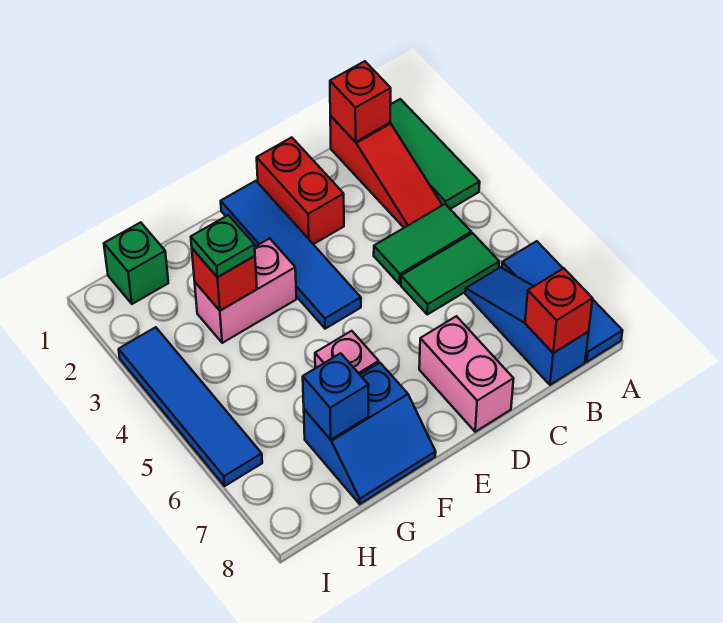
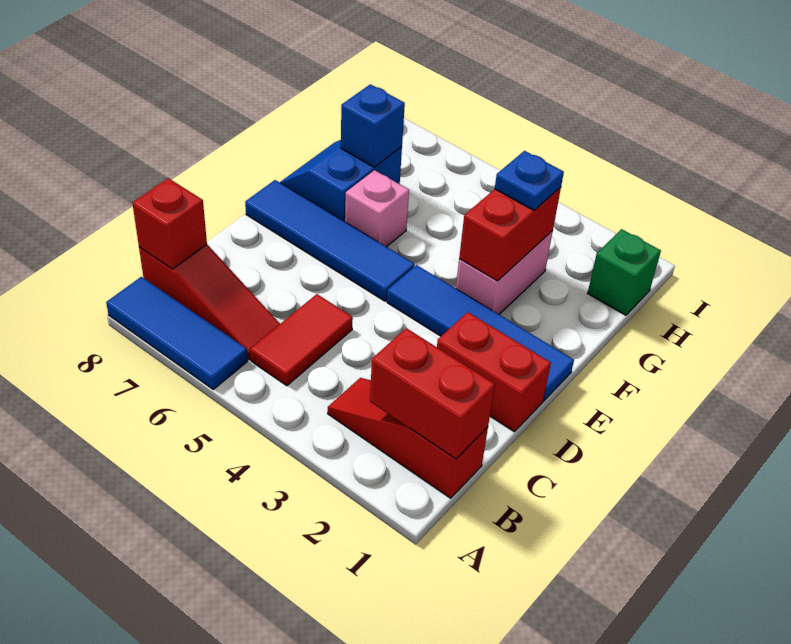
green 1x3 tile [390,99,480,209] -> none
red 1x1 brick [330,61,391,142] -> red 1x2 brick [370,328,495,459]
green 1x2 tile [374,204,471,284] -> none
green 1x2 tile [401,233,499,314] -> red 1x2 tile [250,294,353,386]
blue 1x3 slope [465,267,589,385] -> red 1x3 slope [139,244,280,360]
pink 1x2 brick [419,316,514,432] -> none
red 1x1 brick [192,249,257,311] -> red 1x2 brick [459,187,561,281]
green 1x1 plate [191,215,255,277] -> blue 1x1 plate [495,151,564,210]
blue 1x4 tile [119,327,262,486] -> blue 1x4 tile moved to [245,180,415,301]

